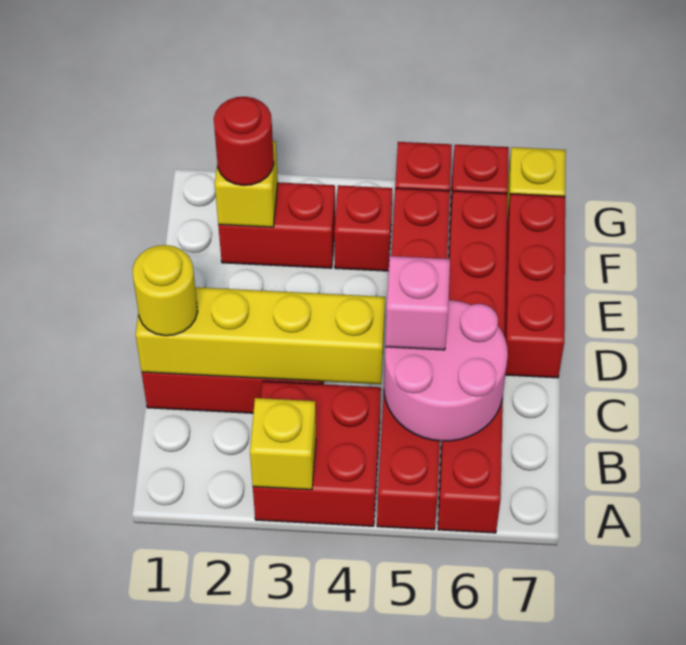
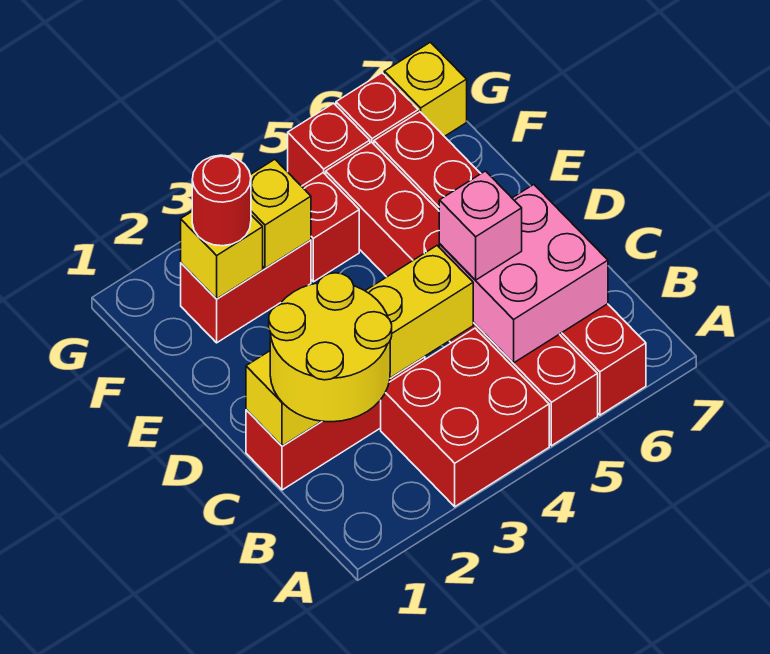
yellow 1x1 brick [250,398,316,490] -> yellow 1x1 brick moved to [250,159,311,268]
pink 2x2 round brick [384,300,508,441] -> pink 2x2 brick [439,185,608,363]
yellow 1x1 round brick [133,245,198,336] -> yellow 2x2 round brick [269,273,392,422]
red 1x3 brick [504,194,565,378] -> none

